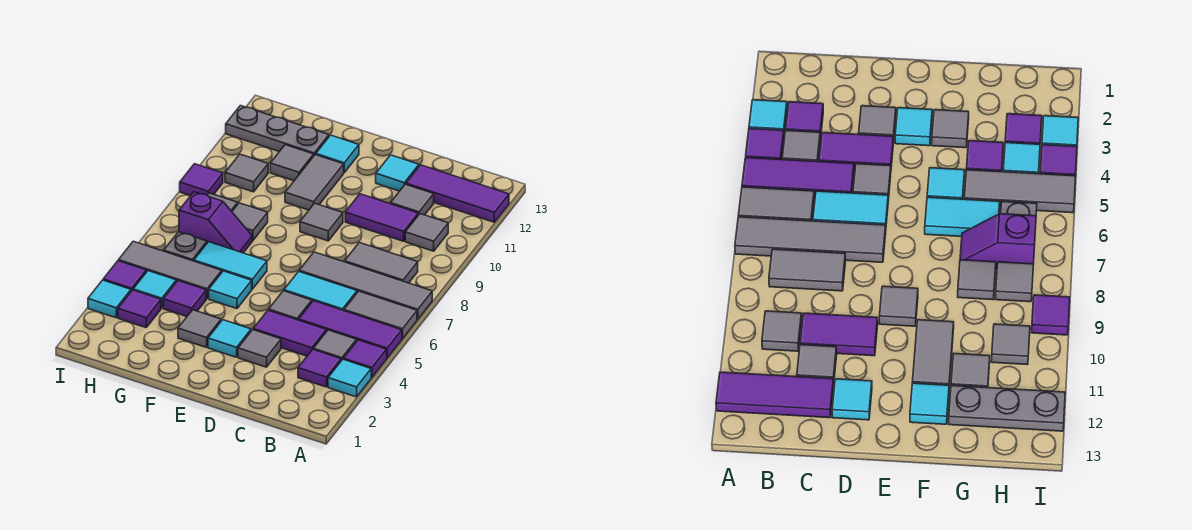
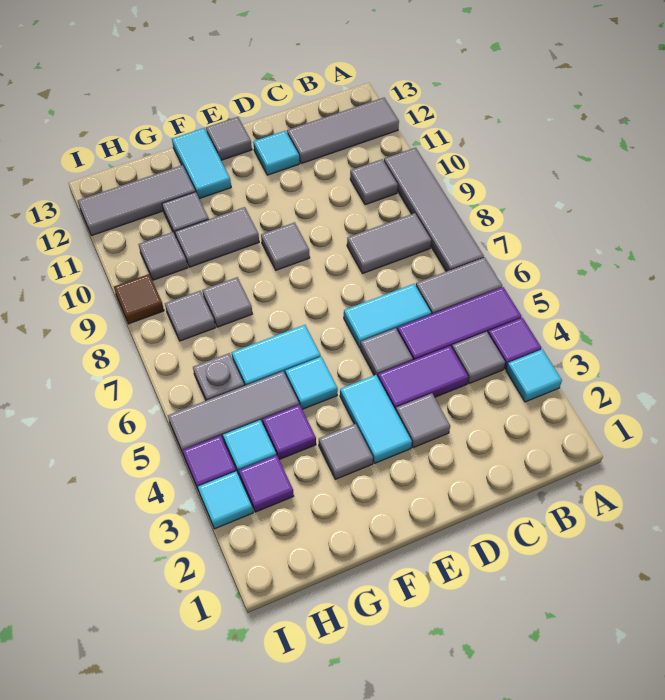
grey 1x4 tile [299,252,432,319] -> grey 1x4 tile turned to [384,148,484,272]
purple 1x3 tile [406,165,509,222] -> grey 1x3 tile [287,98,399,164]
purple 1x1 tile [298,350,341,387] -> none
purple 1x2 tile [345,194,418,241] -> none
grey 1x1 tile [391,184,434,215] -> grey 1x1 tile moved to [206,117,252,160]
cyan 1x1 tile [208,320,251,357] -> cyan 1x2 tile [340,375,412,463]
grey 1x2 tile [285,155,344,210] -> grey 1x2 tile turned to [175,207,259,267]
cyan 1x1 tile [316,135,359,173] -> cyan 1x2 tile [172,128,231,199]
purple 1x2 slope [179,192,252,253] -> none
grey 1x3 plate [226,106,329,155] -> grey 1x3 tile [78,165,195,236]
purple 1x1 tile [180,164,223,196] -> brown 1x1 tile [114,274,164,324]

